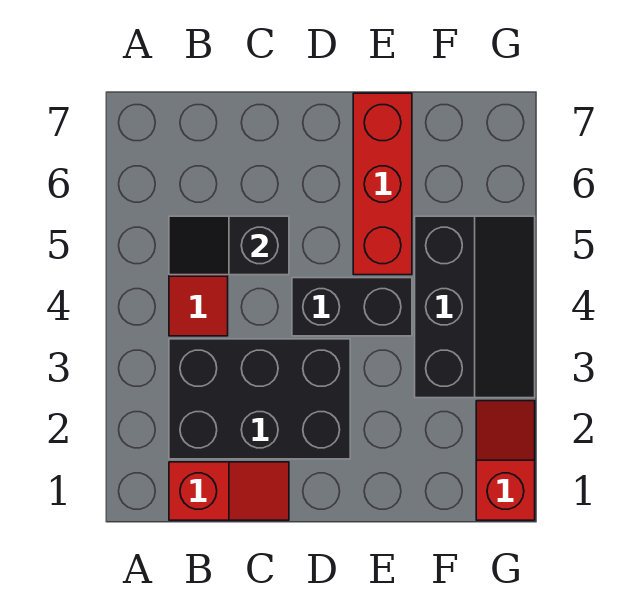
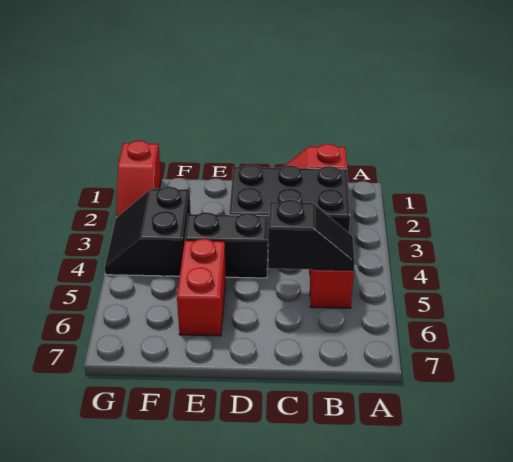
red 1x3 brick [353,93,412,275] -> red 1x2 brick [177,239,226,336]
black 2x3 slope [415,216,535,398] -> black 2x2 slope [105,187,191,276]

